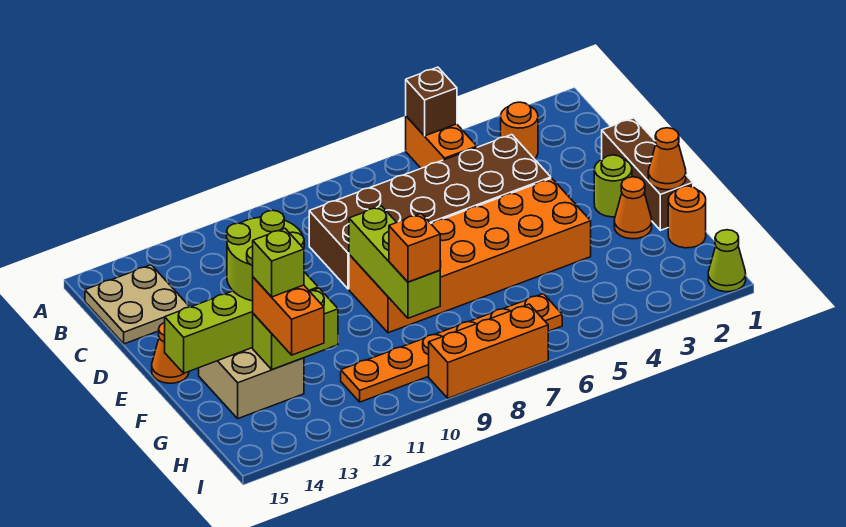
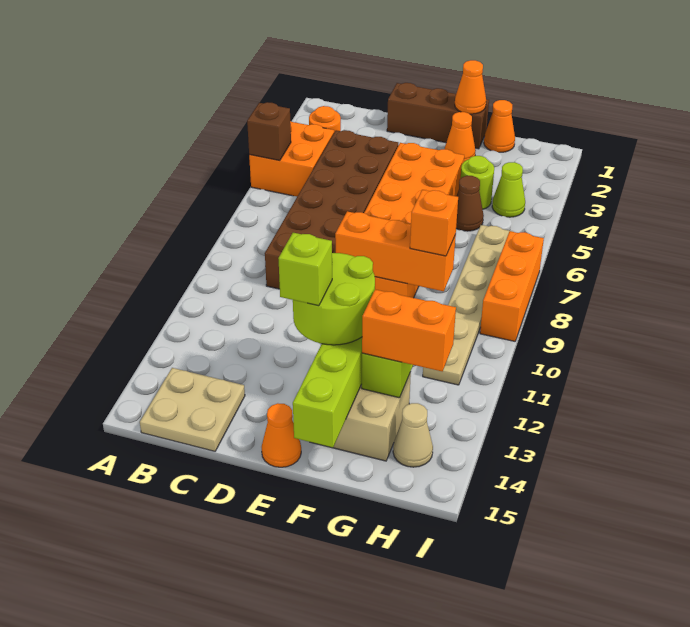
orange 1x2 brick [406,116,477,168] -> orange 2x2 brick [249,121,334,196]
lime 1x1 round brick [594,155,632,217] -> lime 1x1 round brick moved to [461,156,494,209]
lime 1x3 brick [349,206,440,318] -> orange 1x3 brick [335,211,456,291]
orange 1x1 round brick [668,186,706,248] -> orange 1x1 cone [484,100,515,152]
none -> brown 1x1 cone [456,176,484,231]
lime 1x1 brick [253,228,304,297] -> lime 1x1 brick moved to [278,233,332,306]
orange 1x6 plate [341,294,562,402] -> tan 1x6 plate [423,225,513,385]
none -> tan 1x1 cone [393,403,433,467]
lime 1x1 cone [708,230,746,292] -> lime 1x1 cone moved to [492,162,525,217]

